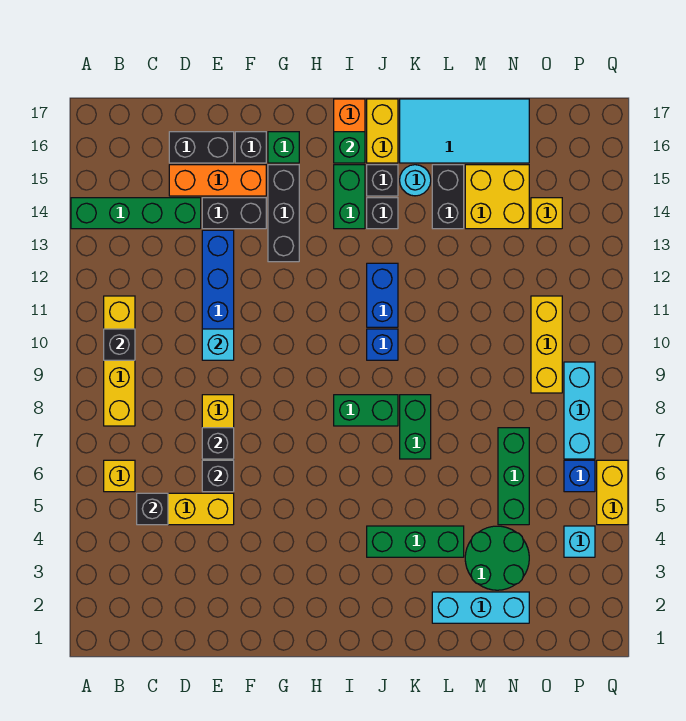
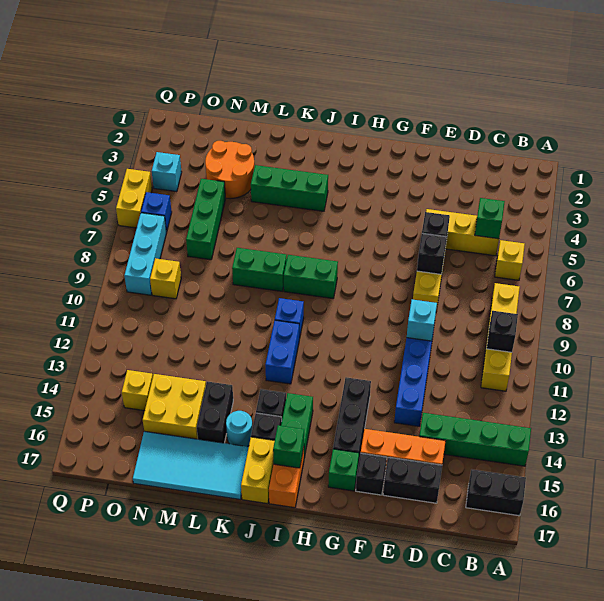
black 1x1 brick [137,493,168,525] -> green 1x1 brick [475,198,505,239]
black 1x2 brick [202,198,266,229] -> black 1x2 brick moved to [466,470,526,516]
green 1x2 brick [400,395,431,459] -> green 1x2 brick turned to [232,248,287,291]
cyan 1x3 brick [432,592,529,623] -> none
green 2x2 round brick [465,526,529,590] -> orange 2x2 round brick [205,141,254,199]
yellow 1x3 brick [531,296,562,393] -> yellow 1x1 brick [150,258,181,299]

